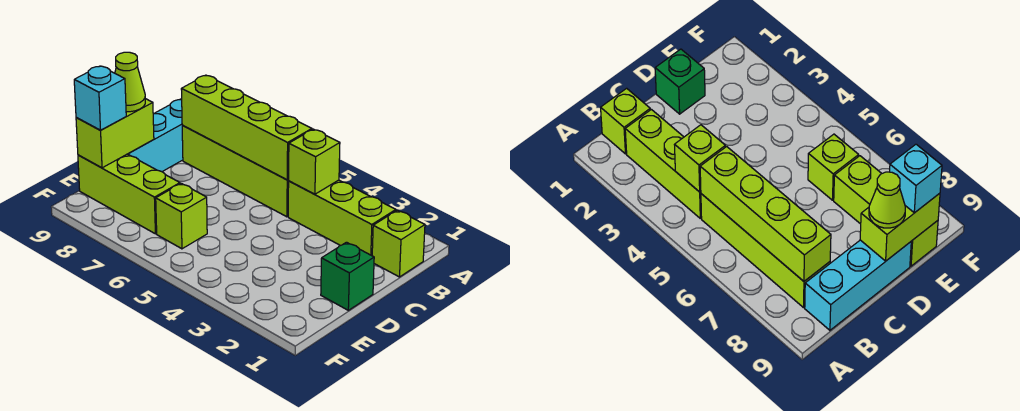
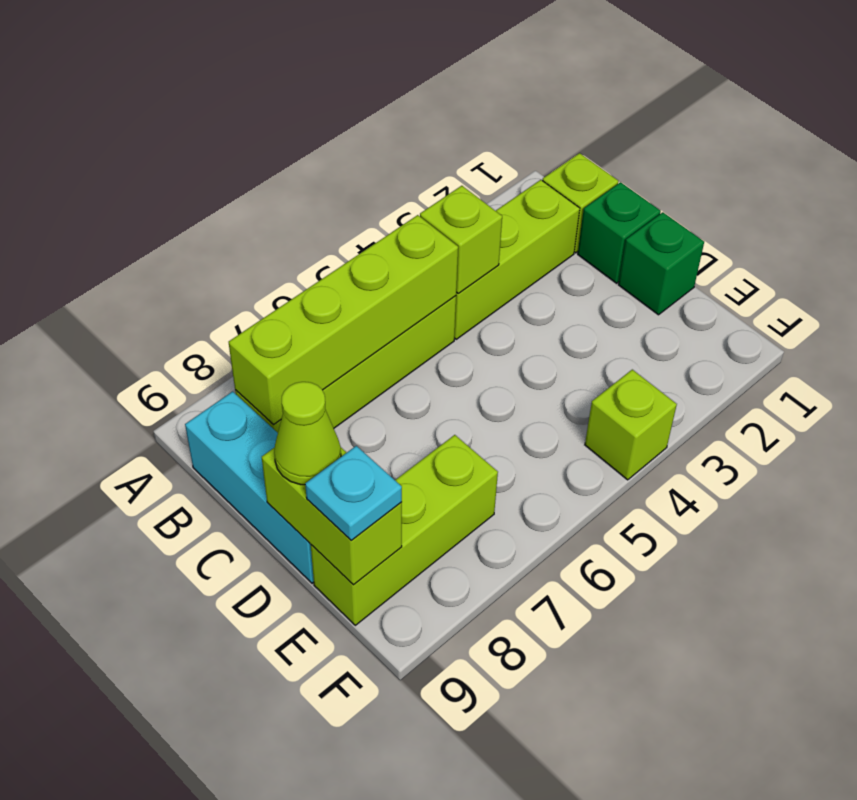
none -> green 1x1 brick [578,182,661,283]
lime 1x1 brick [156,183,207,249] -> lime 1x1 brick moved to [585,370,677,480]
cyan 1x1 brick [74,66,126,130] -> cyan 1x1 plate [305,446,402,541]

